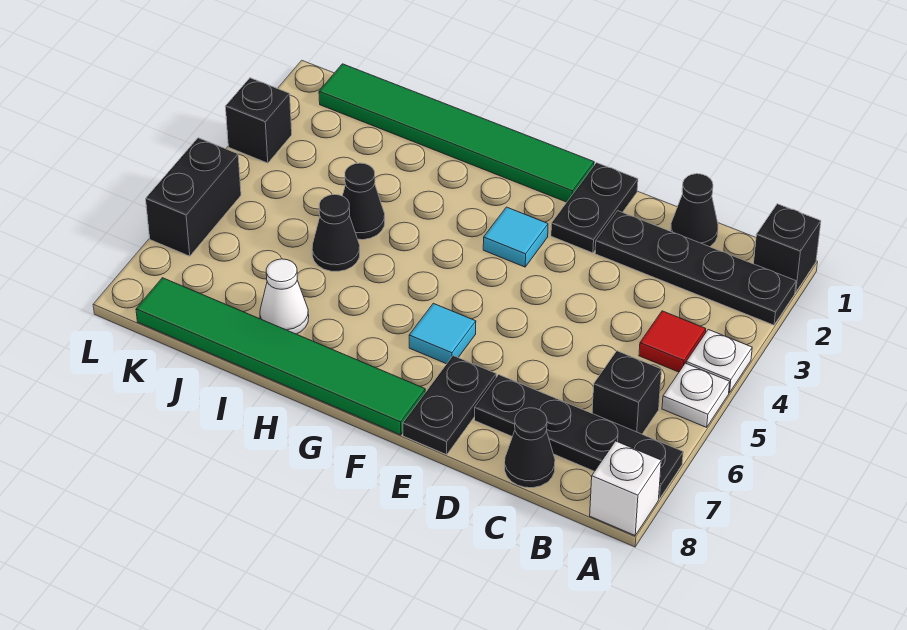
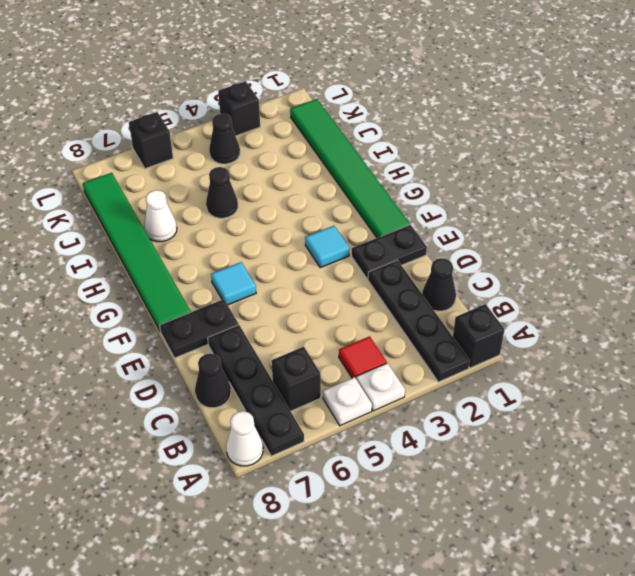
white 1x1 brick [590,441,661,535] -> white 1x1 cone [226,411,263,466]
black 1x1 cone [343,163,385,240] -> black 1x1 cone moved to [209,114,240,164]
black 1x2 brick [146,138,241,256] -> black 1x1 brick [129,112,173,169]

